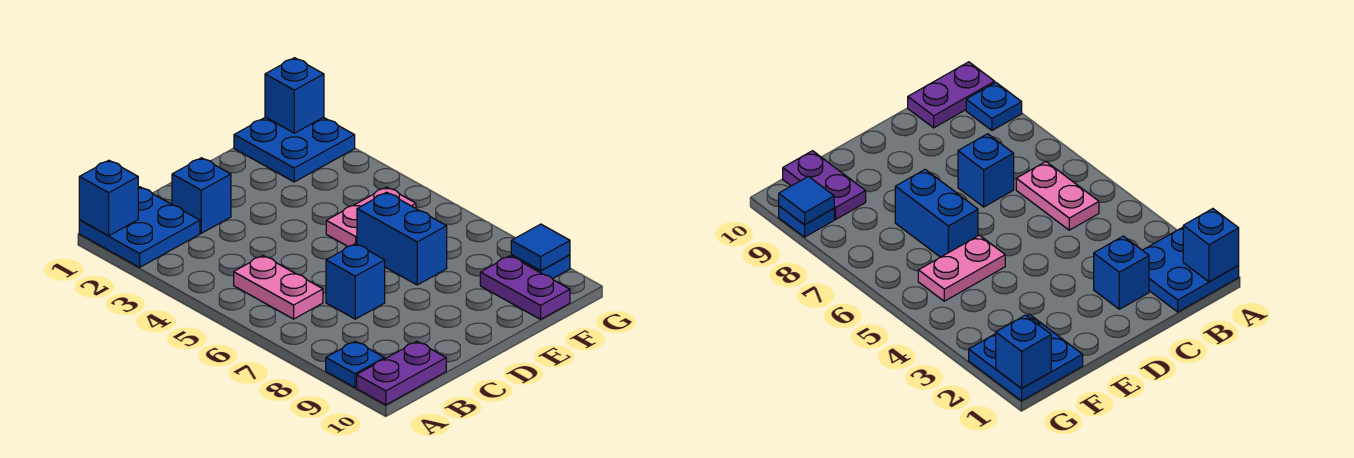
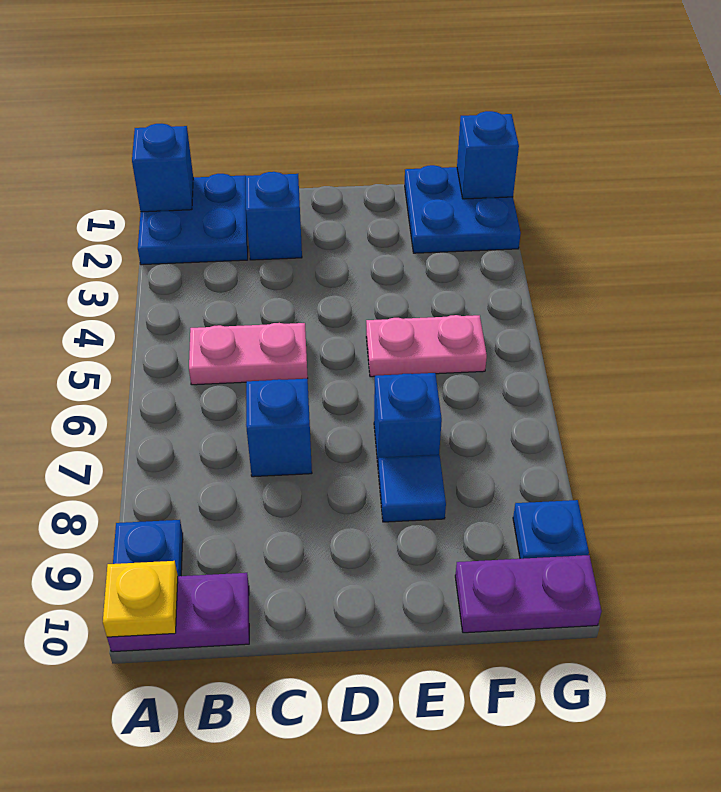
none -> yellow 1x1 plate [103,561,178,637]
pink 1x2 plate [234,256,323,319] -> pink 1x2 plate turned to [189,323,308,385]
blue 1x2 brick [357,192,447,285] -> blue 1x1 brick [374,373,442,468]
purple 1x2 plate [480,256,570,319] -> purple 1x2 plate turned to [455,555,601,633]
blue 1x1 tile [511,224,570,271] -> blue 1x1 tile moved to [378,455,446,522]

